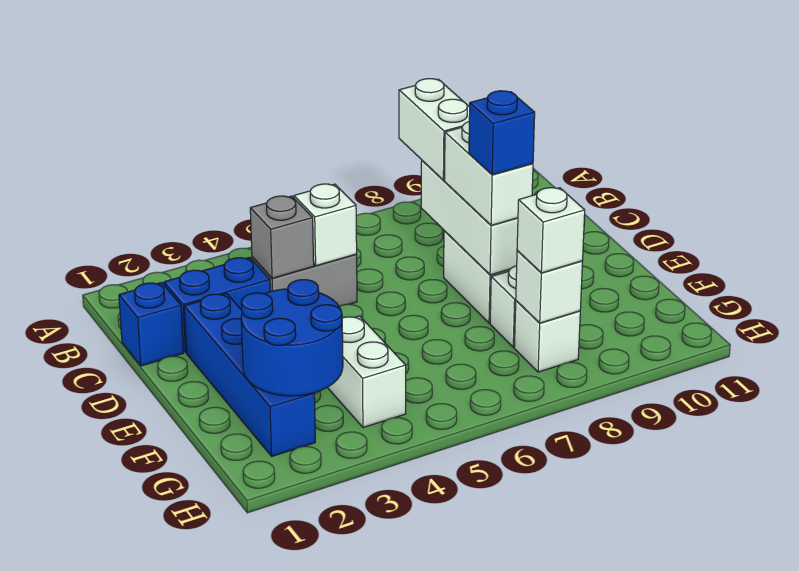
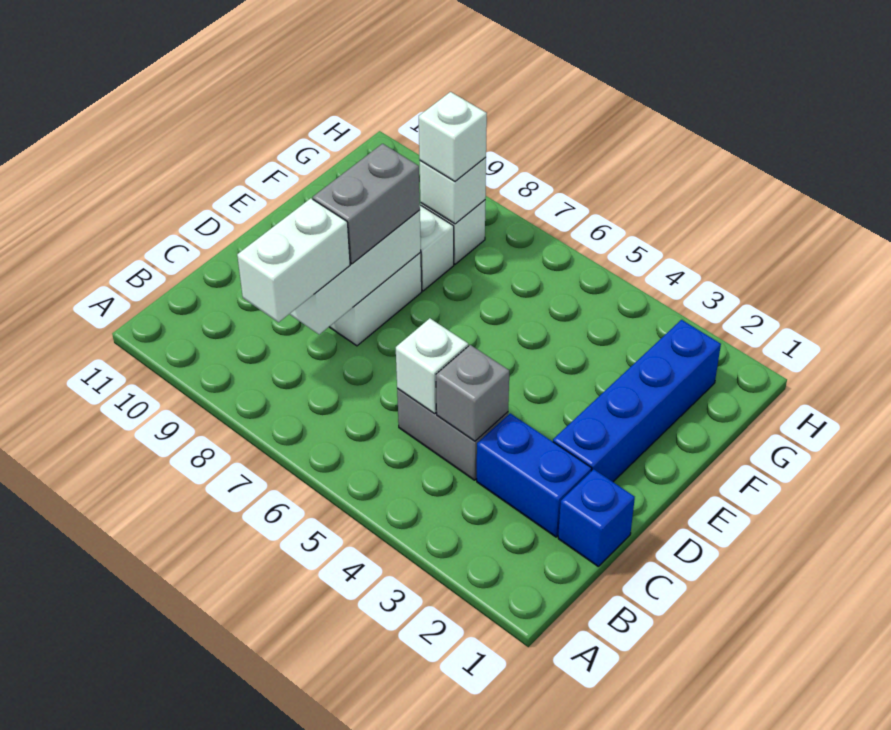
white 1x2 brick [445,122,533,225] -> grey 1x2 brick [313,144,420,264]
blue 1x1 brick [469,91,535,175] -> none
blue 2x2 round brick [241,280,343,396] -> none
white 1x2 brick [327,316,406,428] -> none

